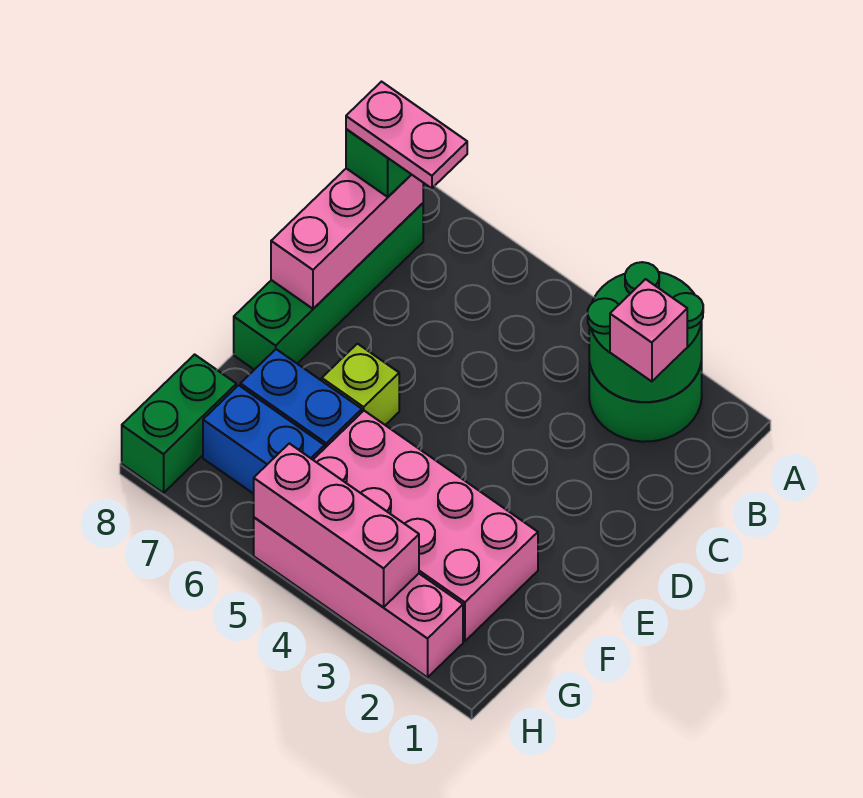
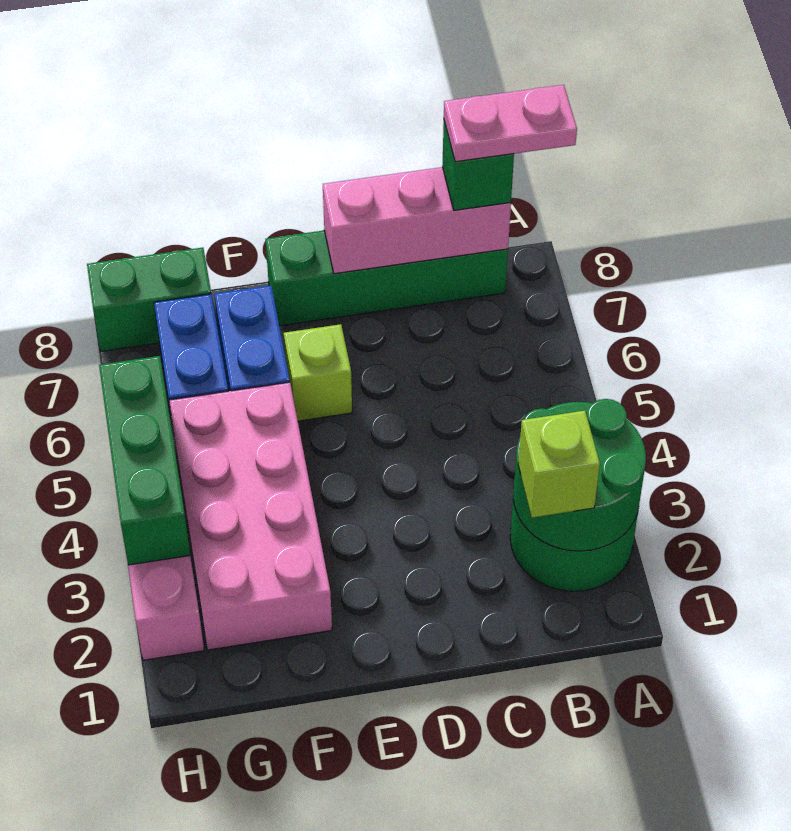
pink 1x1 brick [610,279,687,381] -> lime 1x1 brick [518,411,600,518]
pink 1x2 plate [346,82,467,188] -> pink 1x2 plate turned to [444,85,577,162]
pink 1x3 brick [254,443,419,607] -> green 1x3 brick [99,356,190,565]

